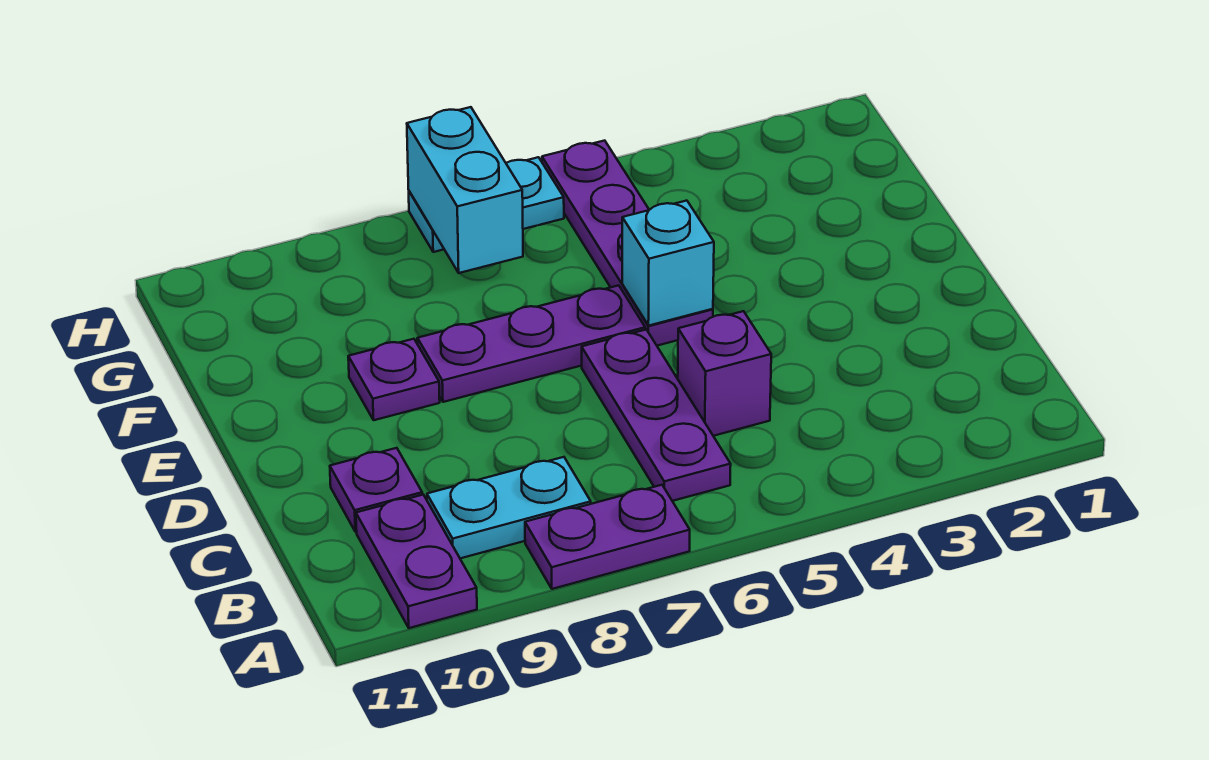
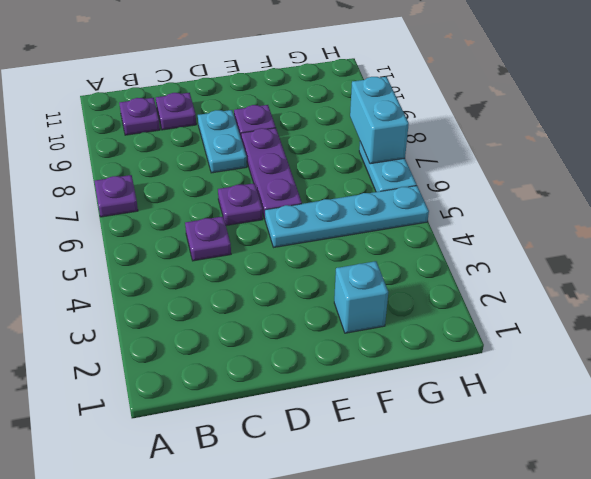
purple 1x2 plate [525,485,690,589] -> purple 1x1 plate [94,175,138,217]
purple 1x2 plate [356,495,477,628] -> purple 1x1 plate [119,98,160,135]
purple 1x3 plate [582,330,731,501] -> purple 1x1 plate [218,183,263,226]
cyan 1x2 plate [427,457,591,558] -> cyan 1x2 plate moved to [198,110,247,173]
purple 1x1 brick [678,311,771,436] -> purple 1x1 plate [185,216,231,261]
purple 1x4 plate [542,141,713,346] -> cyan 1x4 plate [265,186,429,247]
cyan 1x1 brick [622,201,714,326] -> cyan 1x1 brick moved to [334,261,388,333]
cyan 1x2 brick [407,107,523,273] -> cyan 1x2 brick turned to [350,77,409,164]

